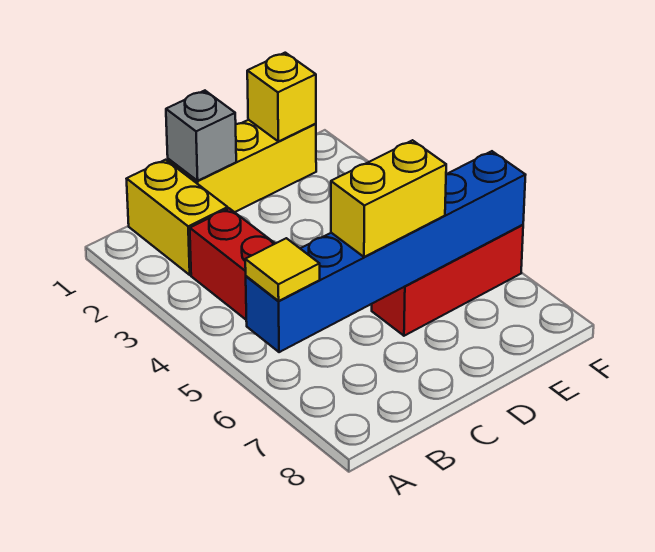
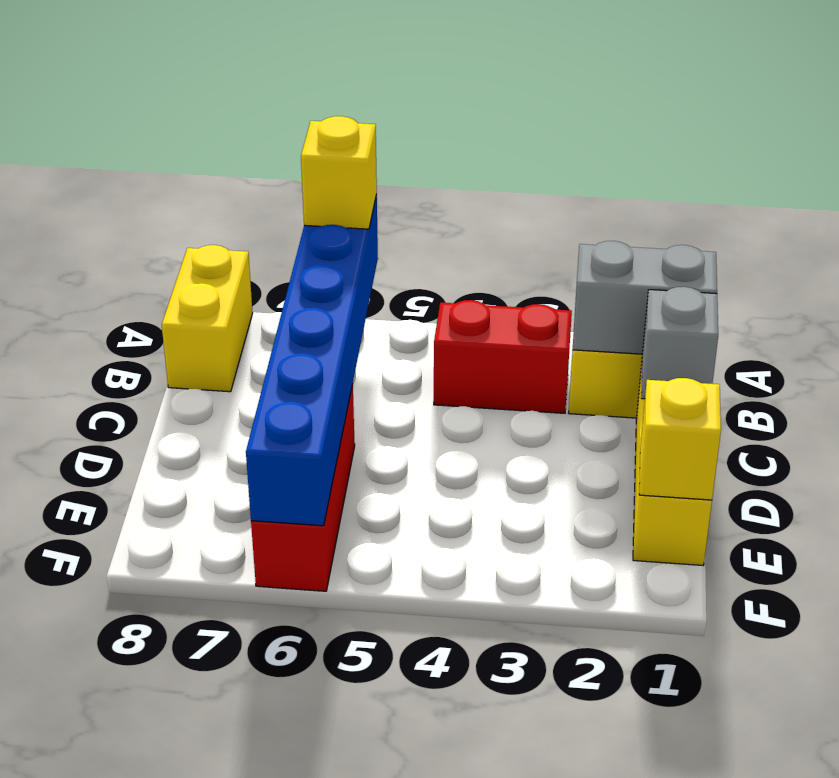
yellow 1x1 tile [245,238,320,301] -> yellow 1x1 brick [301,116,377,229]
none -> grey 1x2 brick [573,241,717,354]
yellow 1x2 brick [331,140,446,257] -> yellow 1x2 brick moved to [162,245,253,392]

